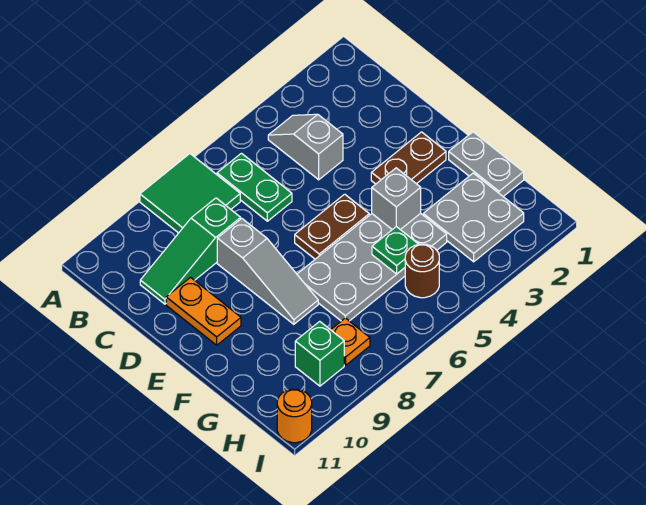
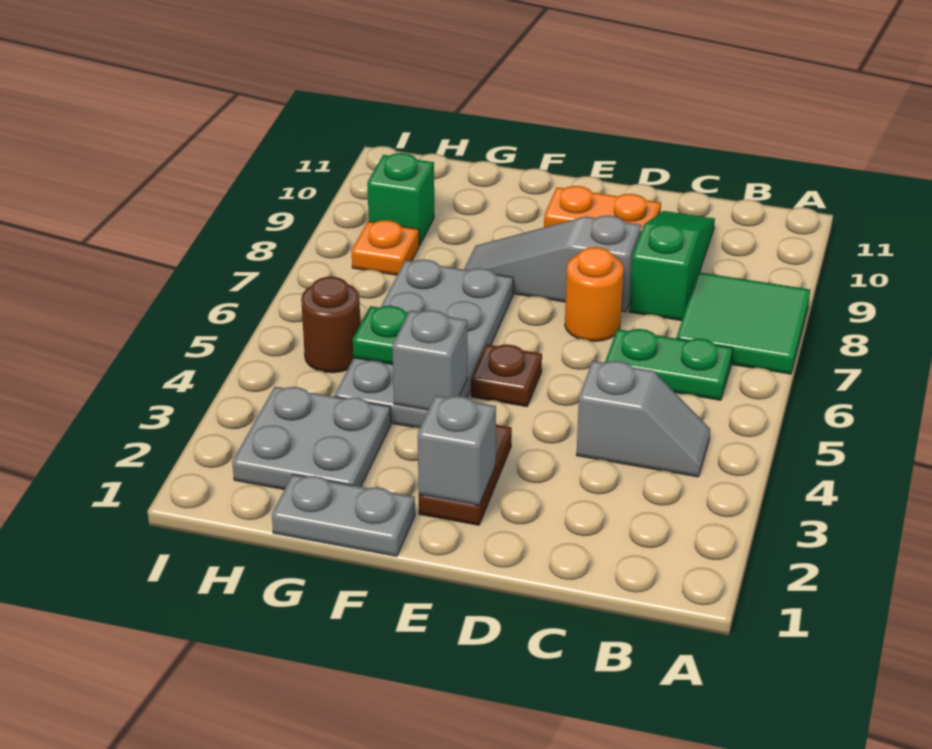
none -> grey 1x1 brick [418,395,496,505]
brown 1x2 plate [295,194,369,259] -> brown 1x1 plate [471,345,542,407]
orange 1x1 round brick [277,389,312,443] -> orange 1x1 round brick moved to [565,247,623,342]

